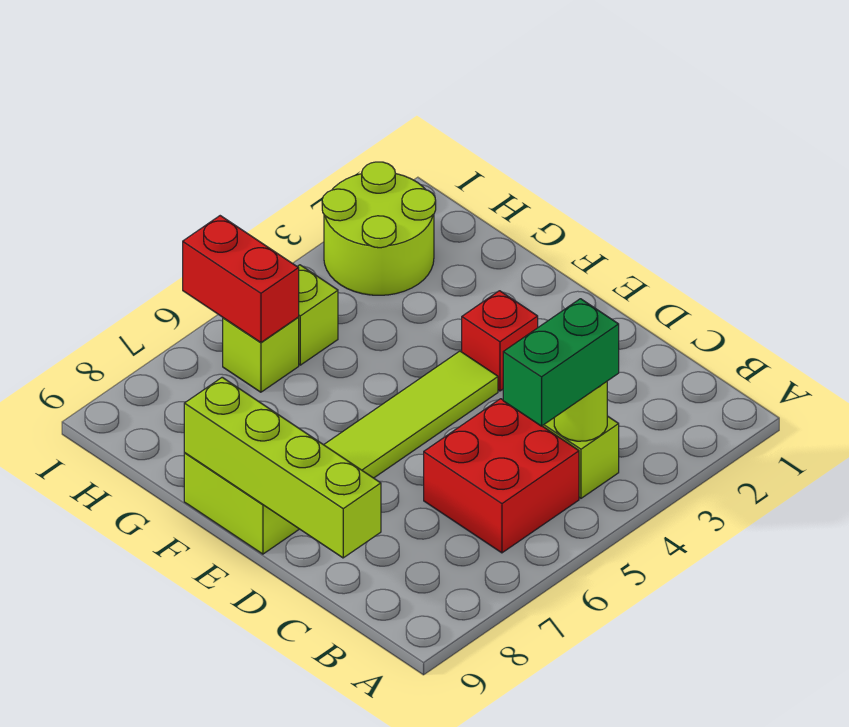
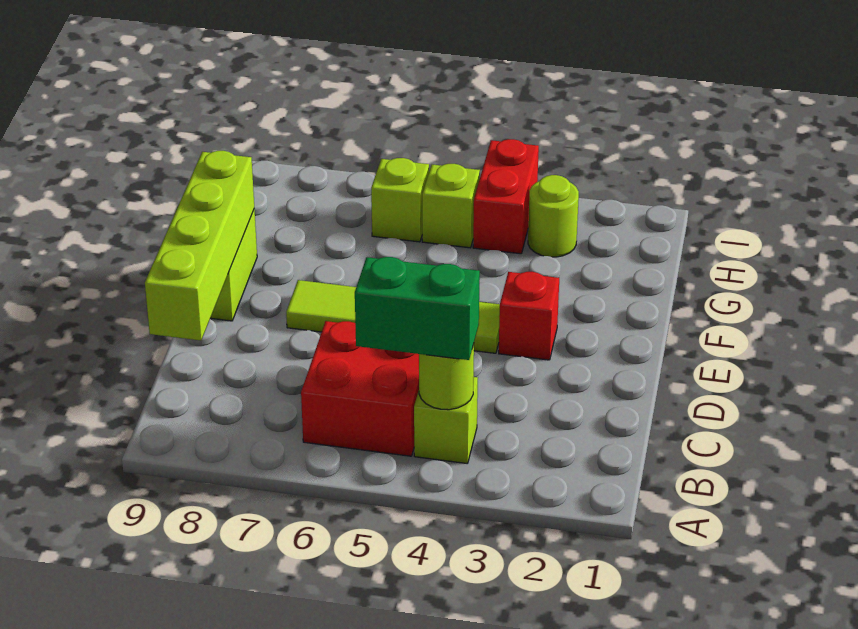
lime 2x2 round brick [322,162,436,295] -> lime 1x1 round brick [528,175,579,257]
red 1x2 brick [183,216,299,342] -> red 1x2 brick moved to [473,139,539,254]

